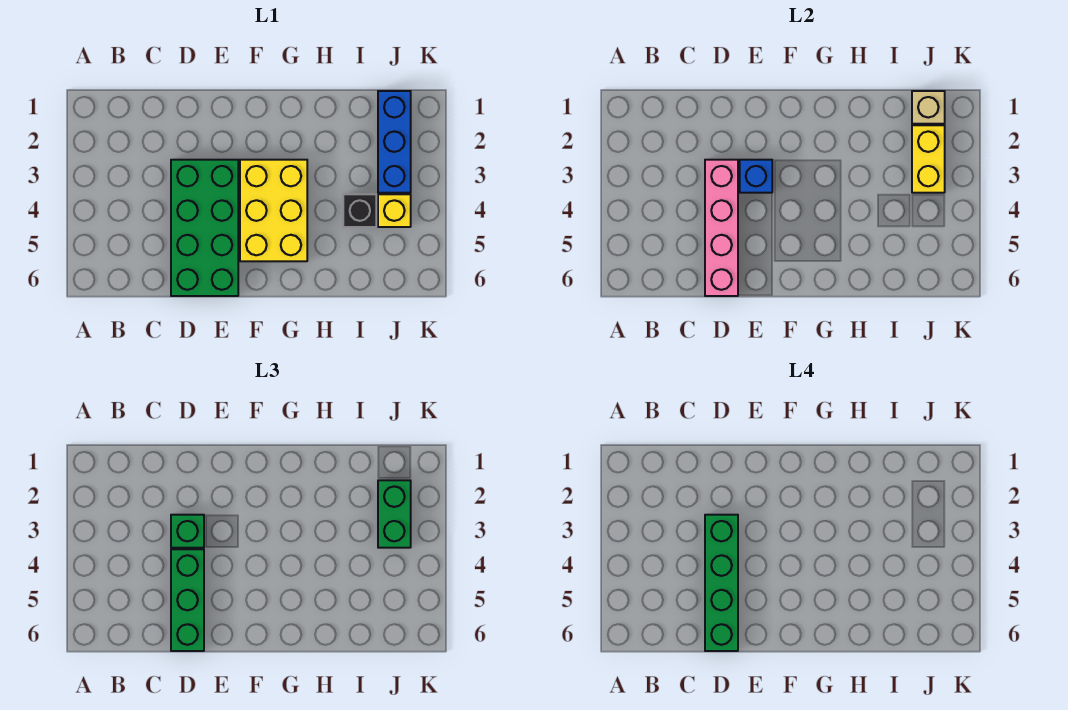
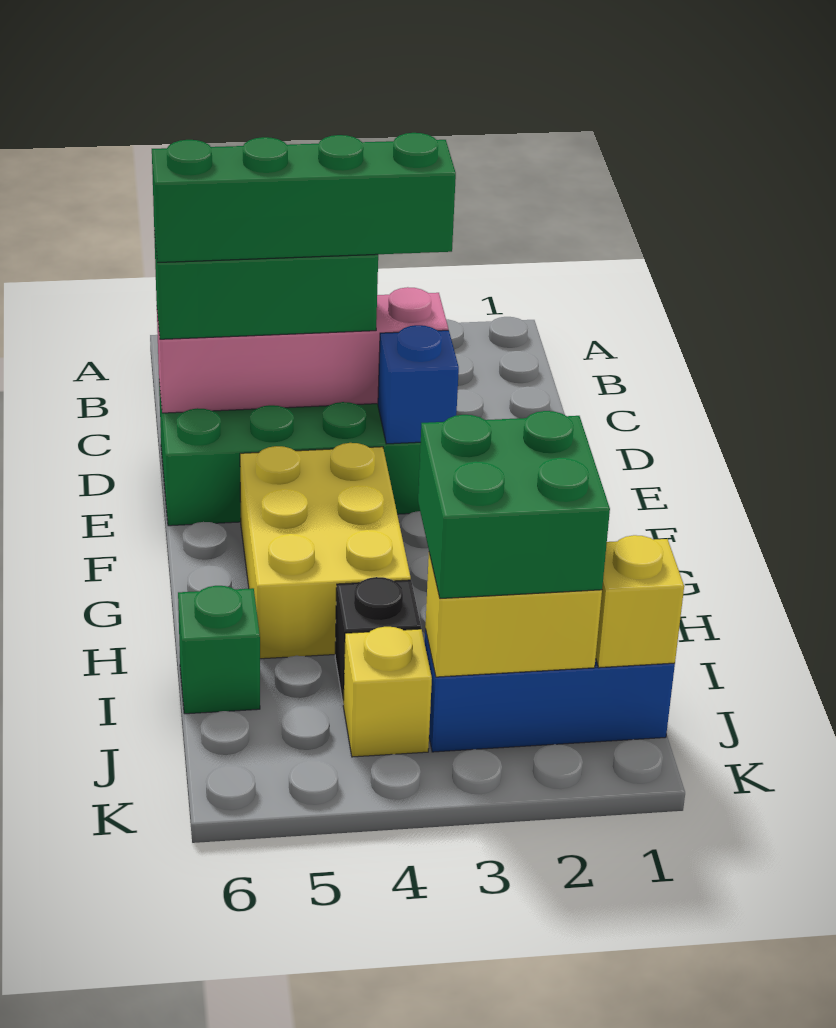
green 1x1 brick [171,515,204,548] -> green 1x1 brick moved to [178,586,260,714]
yellow 2x3 brick [240,160,307,261] -> yellow 2x3 brick turned to [240,443,411,659]
tan 1x1 brick [912,91,945,124] -> yellow 1x1 brick [596,535,684,668]
green 1x2 brick [378,480,411,548] -> green 2x2 brick [418,411,610,598]

